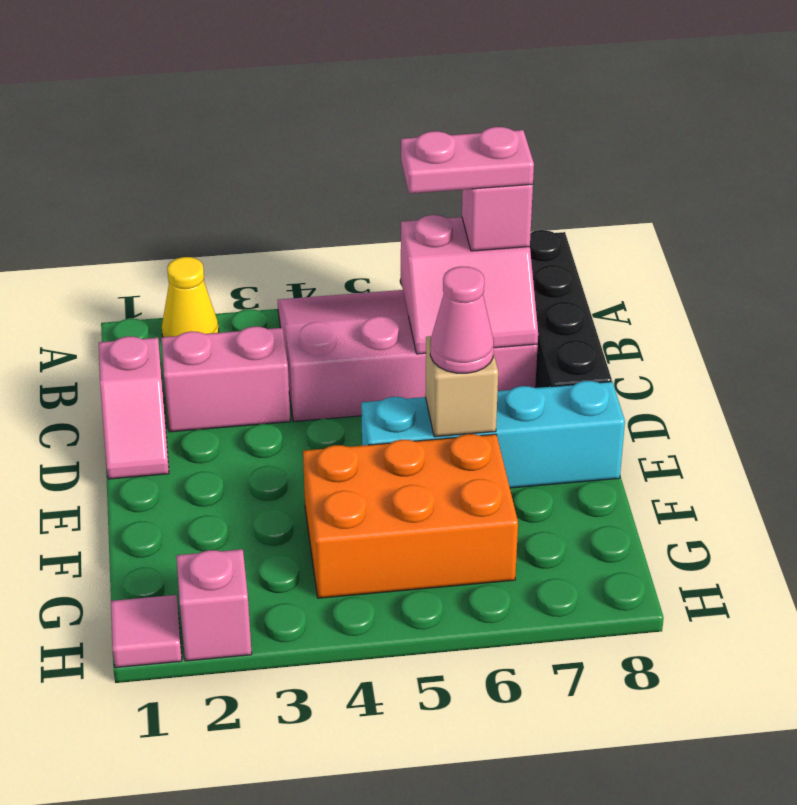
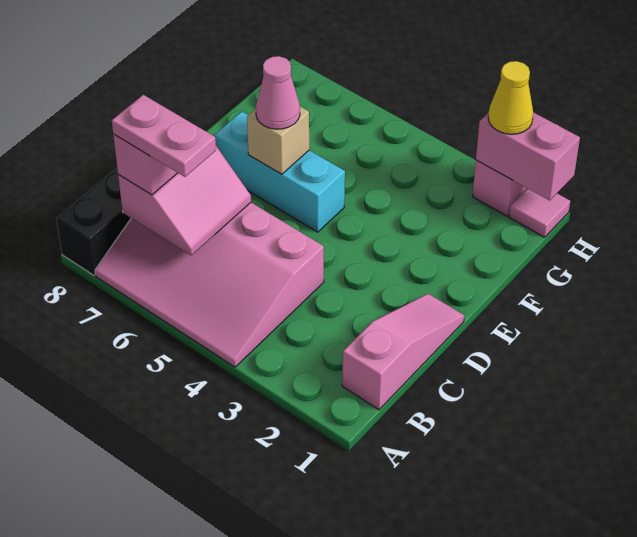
yellow 1x1 cone [162,257,219,337] -> yellow 1x1 cone moved to [488,61,533,134]
pink 2x2 slope [401,215,538,354] -> pink 2x2 slope turned to [118,146,251,255]
pink 1x2 slope [99,336,169,479] -> pink 1x3 slope [342,294,464,410]
pink 1x2 brick [161,327,290,432] -> pink 1x2 brick moved to [476,112,580,201]
cyan 1x4 brick [361,381,625,488] -> cyan 1x3 brick [214,112,345,232]
orange 2x3 brick [303,434,518,598] -> none

